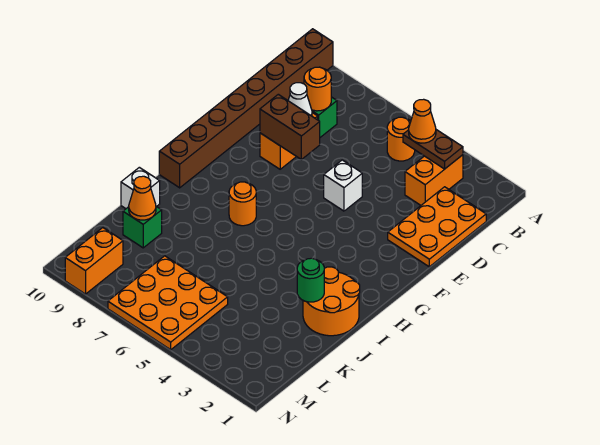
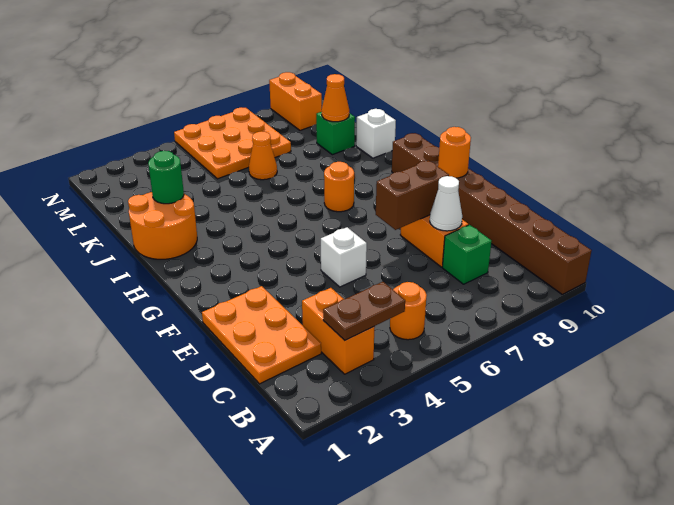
orange 1x1 cone [409,99,436,143] -> orange 1x1 cone moved to [249,131,277,180]
orange 1x1 round brick [304,67,331,111] -> orange 1x1 round brick moved to [438,127,471,178]

